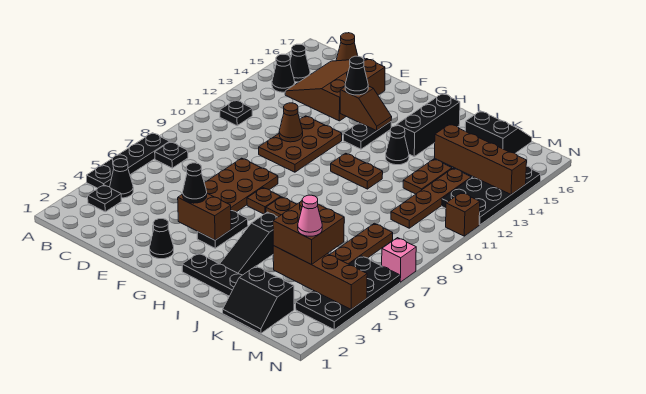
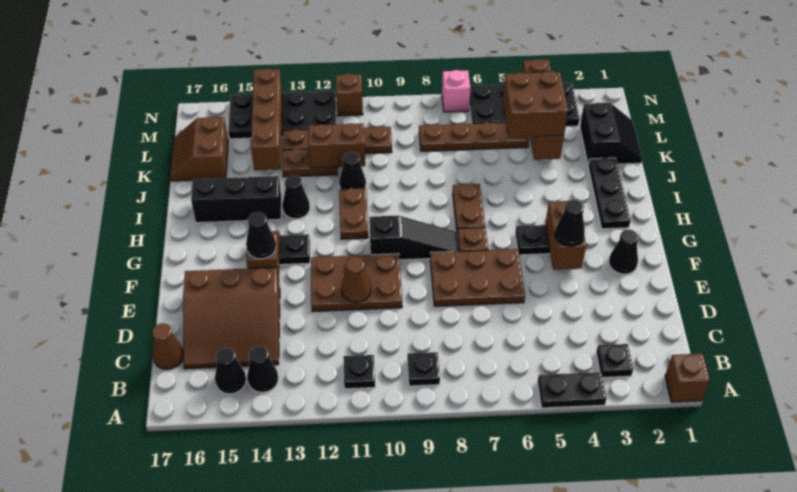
none -> brown 1x1 brick [665,354,710,402]
black 1x4 plate [87,133,169,188] -> black 1x2 plate [538,372,607,408]
black 1x1 cone [110,159,133,198] -> black 1x1 cone moved to [339,152,366,189]
black 1x1 plate [155,142,188,168] -> black 1x1 plate moved to [407,352,440,386]
black 1x3 slope [220,212,278,275] -> black 1x3 slope moved to [369,216,458,260]
none -> brown 1x2 brick [308,123,365,168]
black 2x2 slope [465,111,532,153] -> brown 2x2 slope [170,117,228,181]
pink 1x1 cone [298,195,322,236] -> none

